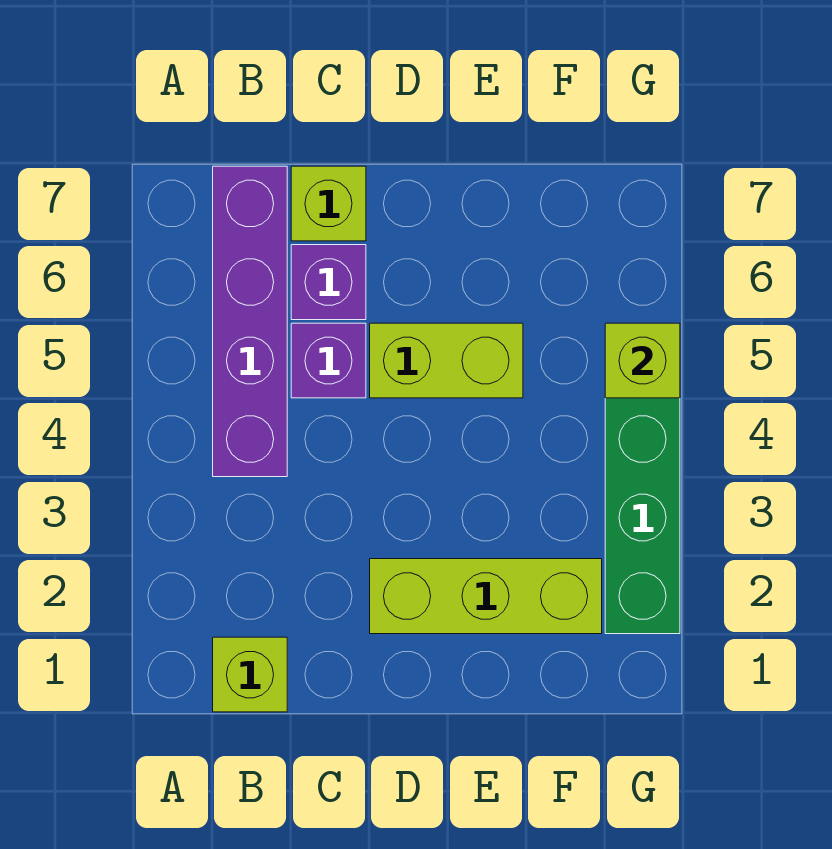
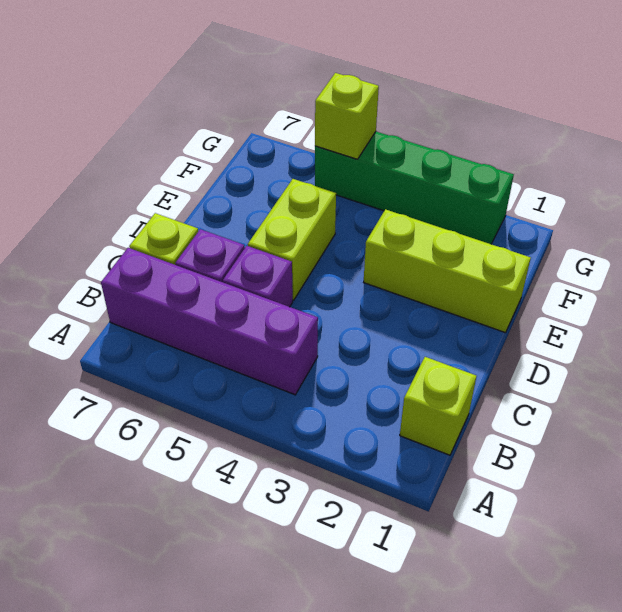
lime 1x3 brick [370,559,602,634] -> lime 1x3 brick turned to [364,209,531,333]

